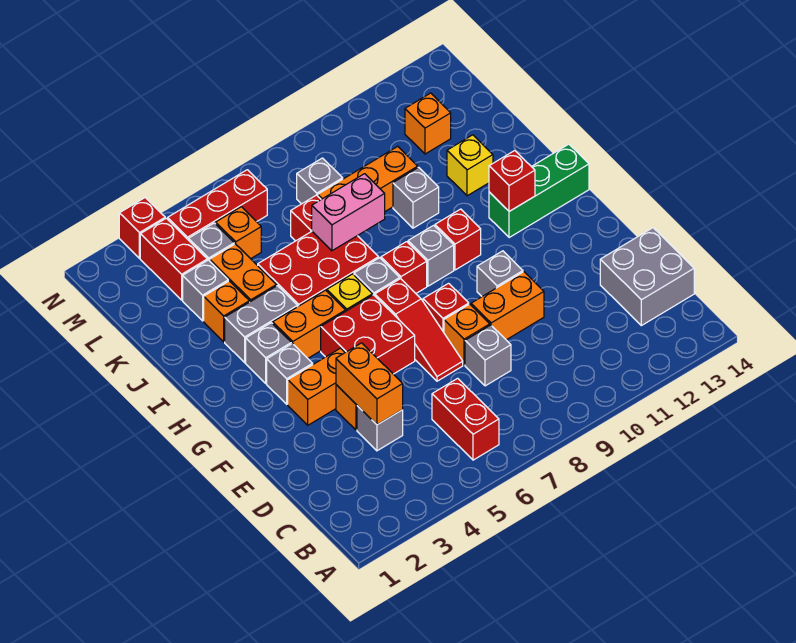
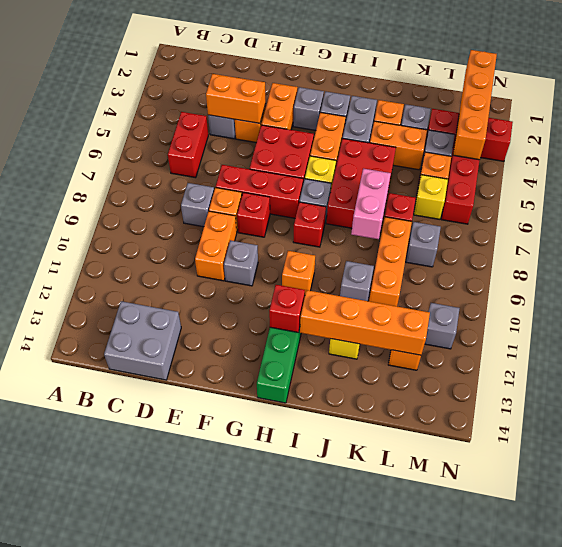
red 1x2 brick [432,378,499,460] -> red 1x2 brick turned to [168,112,208,178]
red 1x3 slope [375,279,463,381] -> red 1x3 brick [216,165,303,218]
grey 1x1 brick [408,225,454,286] -> grey 1x1 brick moved to [425,303,460,349]
red 1x1 brick [435,209,481,270] -> orange 1x1 brick [282,251,315,294]
none -> orange 1x4 brick [300,290,430,355]
none -> yellow 1x1 brick [414,175,448,219]
none -> orange 1x4 brick [453,50,497,160]

